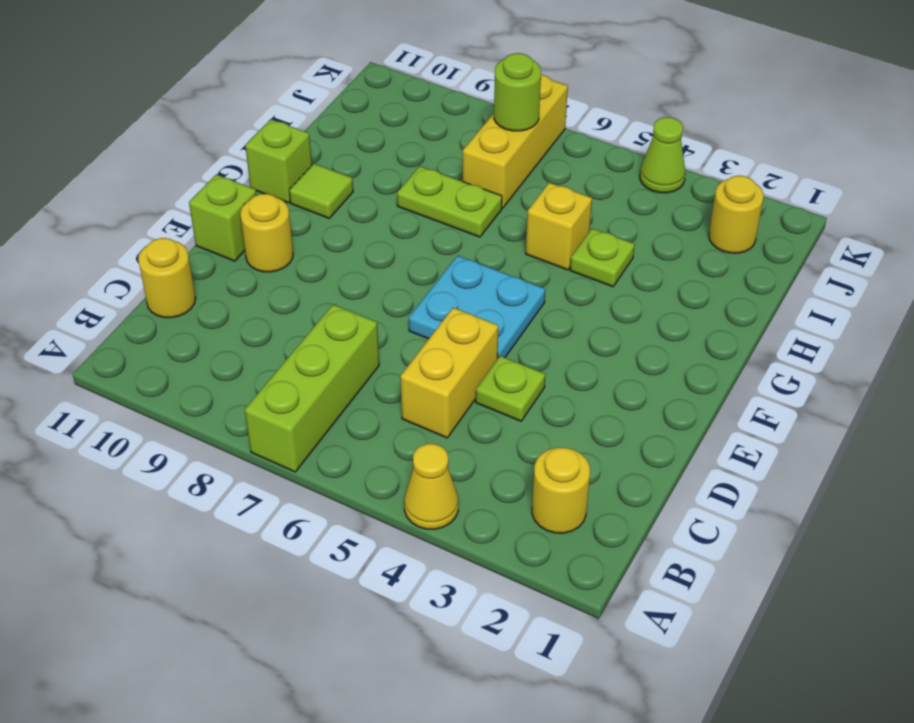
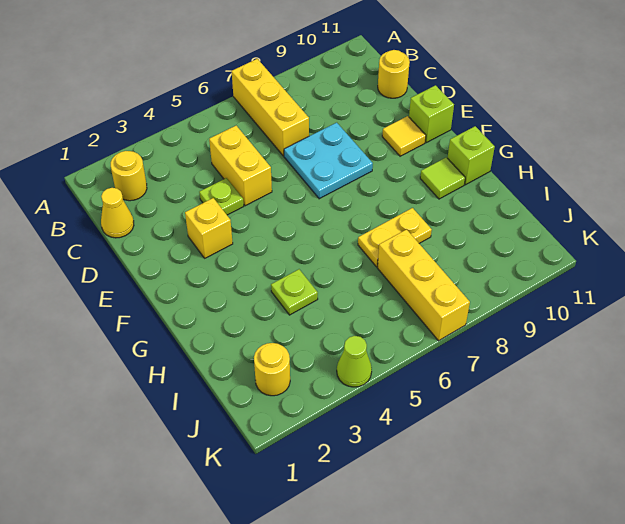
yellow 1x1 cone [404,444,458,529] -> yellow 1x1 cone moved to [101,188,134,238]
lime 1x3 brick [245,304,379,472] -> yellow 1x3 brick [232,59,309,156]
cyan 2x2 plate [409,256,545,358] -> cyan 2x2 plate moved to [284,123,373,199]
yellow 1x1 round brick [240,194,293,272] -> yellow 1x1 tile [382,116,426,156]
yellow 1x1 brick [526,183,592,270] -> yellow 1x1 brick moved to [185,198,233,258]
lime 1x2 plate [397,166,502,237] -> yellow 1x2 plate [358,208,432,267]
lime 1x1 round brick [494,53,541,131] -> none

